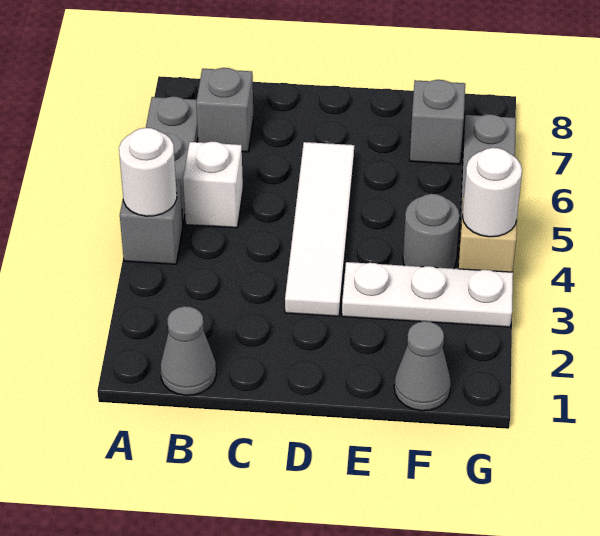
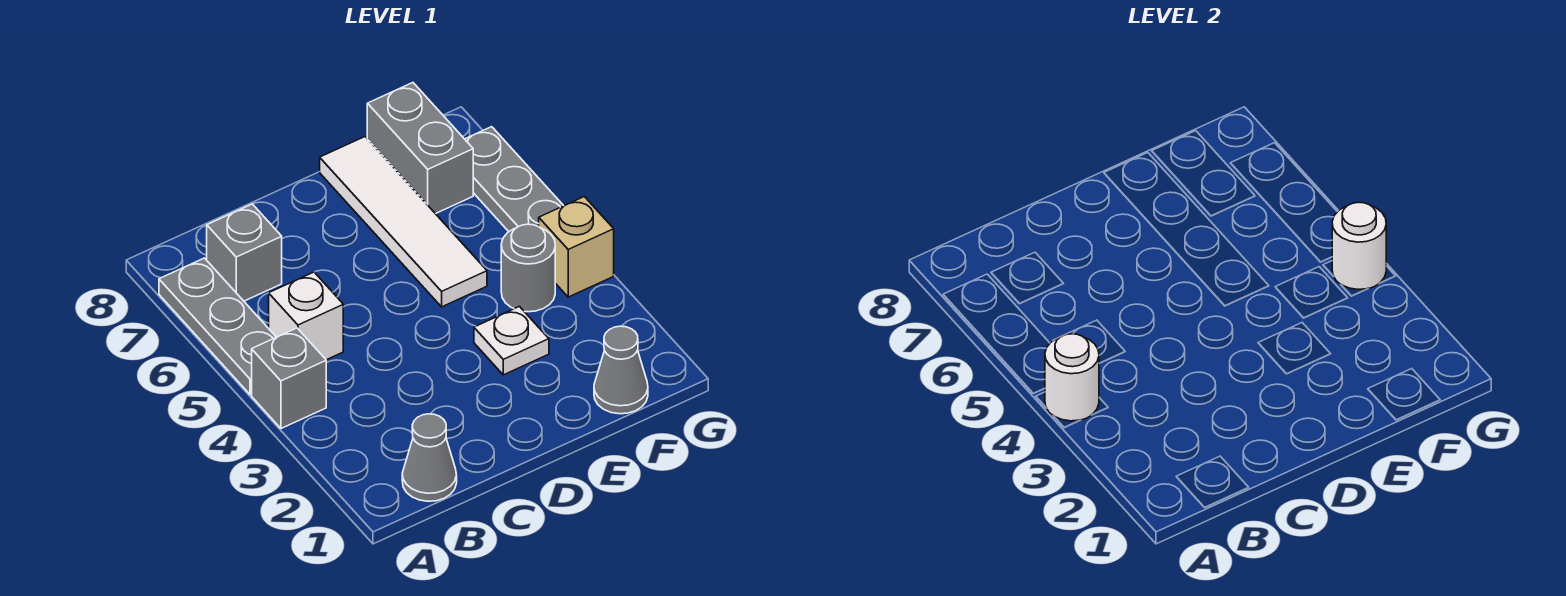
white 1x4 tile [285,142,354,316] -> white 1x4 tile moved to [320,137,487,307]
white 1x3 plate [342,262,513,327] -> white 1x1 plate [474,306,549,375]
grey 1x1 brick [410,80,465,164] -> grey 1x2 brick [367,83,473,214]

